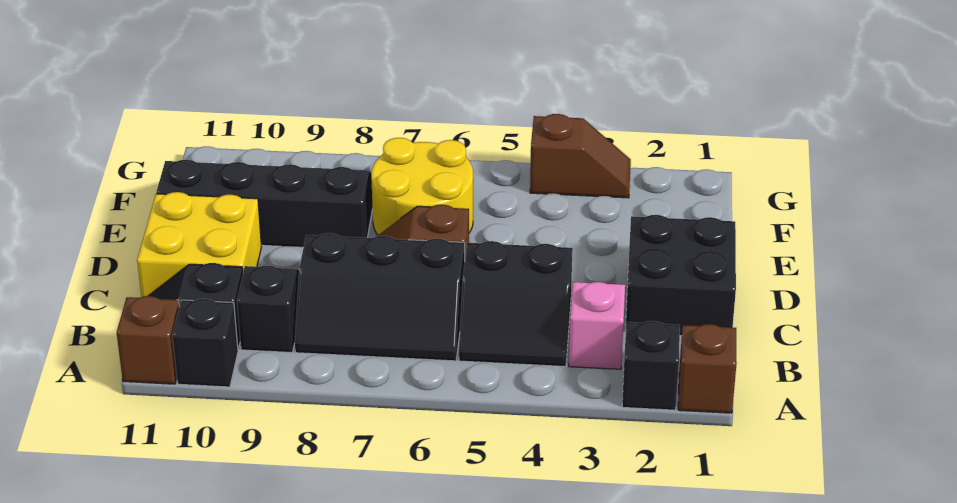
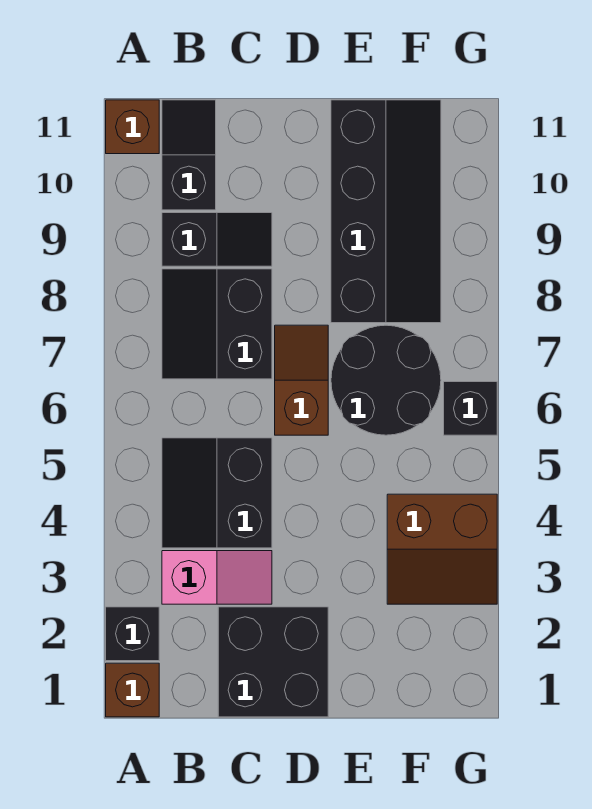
black 1x1 brick [172,299,238,387] -> black 1x1 brick moved to [444,382,497,435]
black 2x3 slope [295,233,465,361] -> black 2x2 slope [162,269,272,379]
yellow 2x2 brick [137,192,261,297] -> none
yellow 2x2 round brick [371,138,473,235] -> black 2x2 round brick [331,325,441,435]
brown 1x2 slope [530,114,631,198] -> brown 2x2 slope [387,494,497,604]

